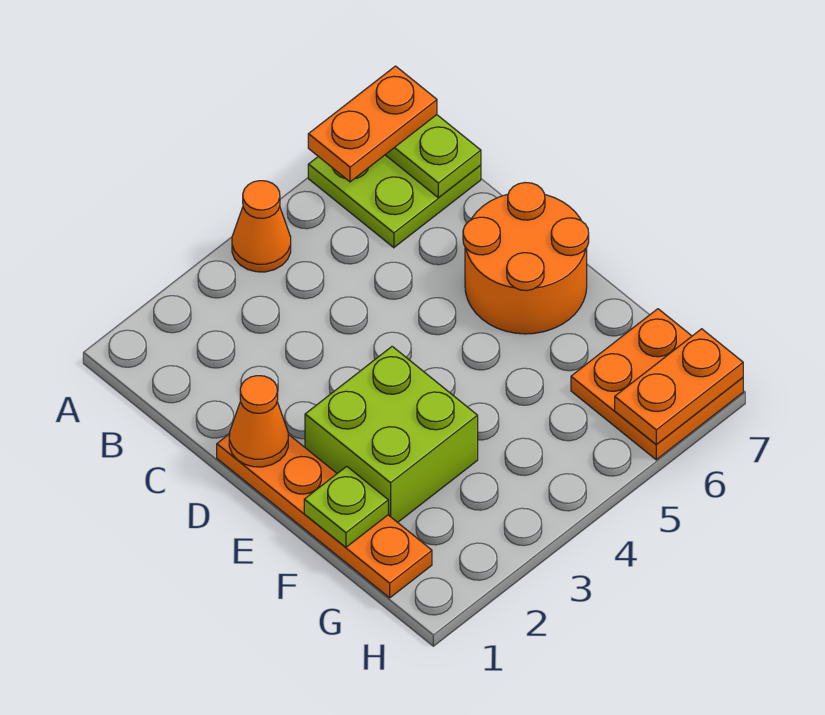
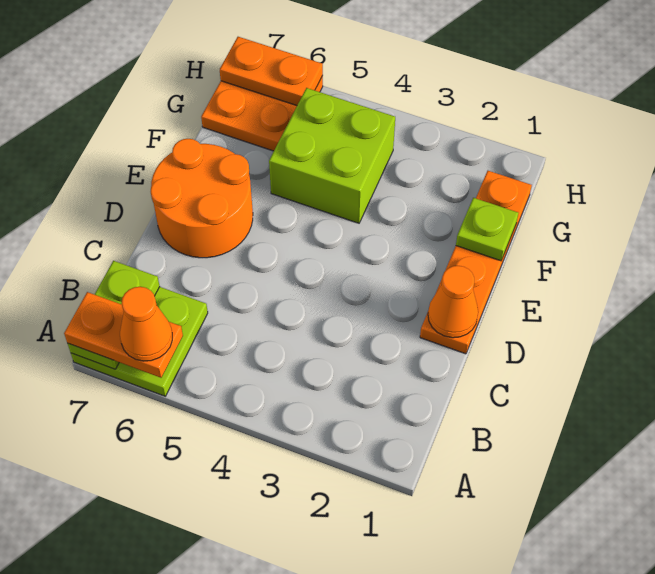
orange 1x1 cone [232,181,291,272] -> orange 1x1 cone moved to [120,287,172,361]
lime 2x2 brick [305,346,478,522] -> lime 2x2 brick moved to [269,88,395,223]

